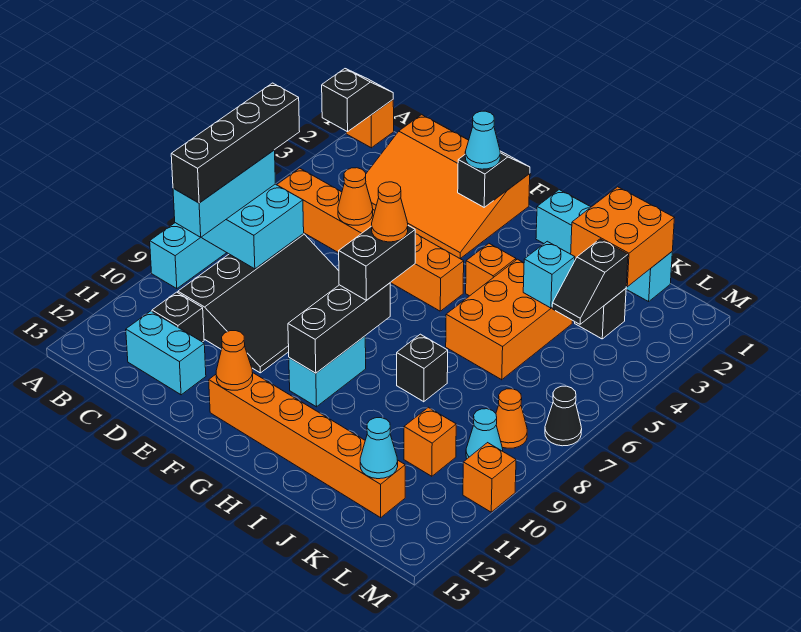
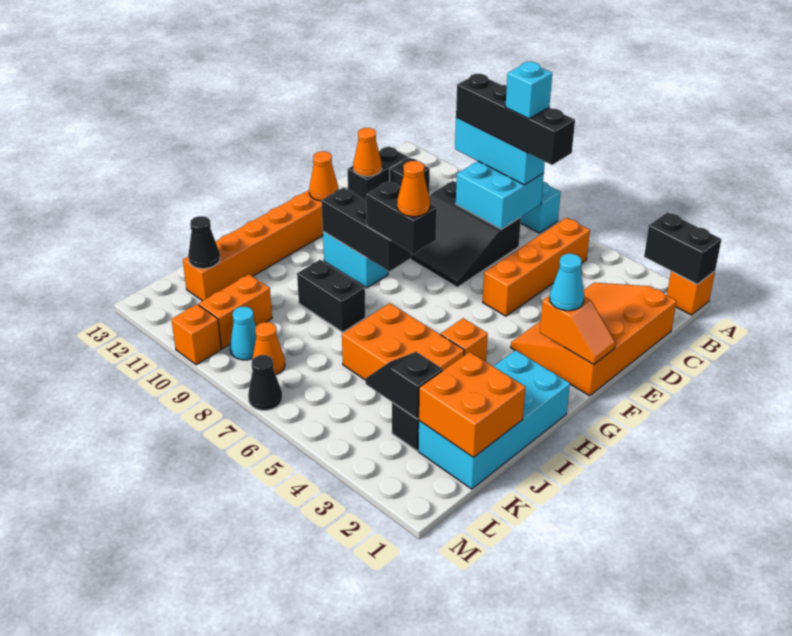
black 1x2 slope [322,69,393,132] -> black 1x2 brick [644,212,722,284]
orange 1x6 brick [277,168,464,311] -> orange 1x4 brick [483,218,590,316]
black 3x4 slope [178,234,339,373] -> black 3x3 slope [410,181,521,287]
cyan 1x2 brick [126,311,206,395] -> black 1x2 brick [347,146,408,200]
orange 1x1 cone [338,168,373,225] -> orange 1x1 cone moved to [353,128,382,176]
black 1x2 slope [458,151,530,207] -> orange 1x2 slope [540,295,615,365]
cyan 1x4 brick [536,190,672,302] -> cyan 2x4 brick [418,350,570,489]
black 1x1 brick [397,334,448,402] -> black 1x2 brick [297,260,365,332]
cyan 1x1 brick [523,241,575,308] -> cyan 1x1 brick moved to [505,62,552,119]
orange 1x1 brick [404,407,456,476] -> orange 1x2 brick [198,274,272,348]
cyan 1x1 cone [360,418,398,479] -> black 1x1 cone [188,216,220,269]

